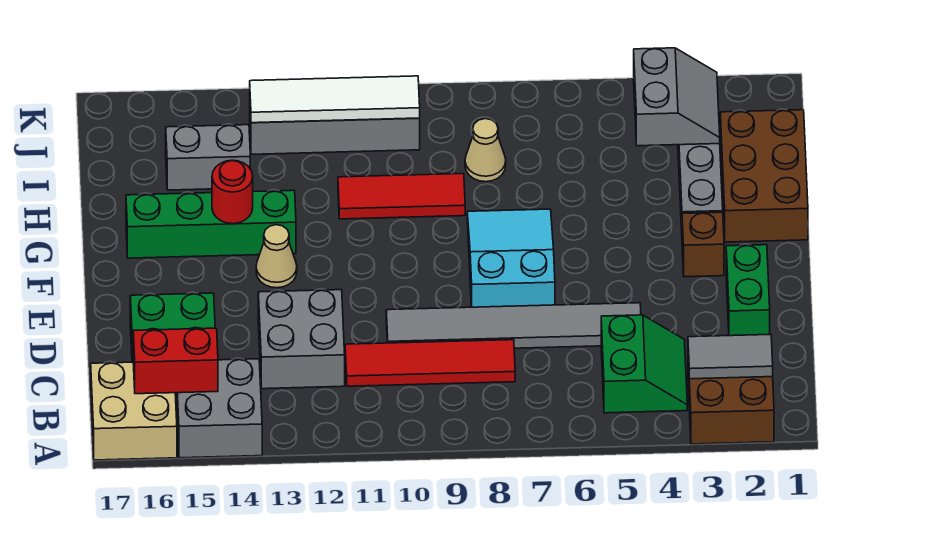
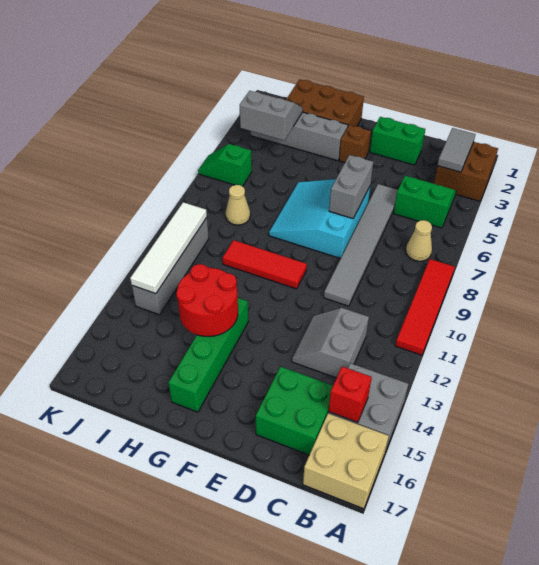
red 1x2 brick [133,328,218,394] -> red 1x1 brick [329,366,372,423]
red 1x4 tile [345,340,515,386] -> red 1x4 tile moved to [395,259,455,355]
grey 2x2 brick [258,290,345,389] -> grey 2x2 slope [292,308,369,378]
cyan 2x3 slope [467,209,555,307] -> cyan 3x3 slope [269,179,370,259]
tan 1x1 cone [256,225,297,288] -> tan 1x1 cone moved to [406,220,432,261]
red 1x1 round brick [212,160,253,224] -> red 2x2 round brick [176,264,238,337]
red 1x3 tile [338,174,465,219] -> red 1x3 tile turned to [223,240,307,289]
grey 1x2 brick [166,125,250,190] -> grey 1x2 brick moved to [329,155,373,219]
none -> green 1x2 slope [198,144,252,186]

